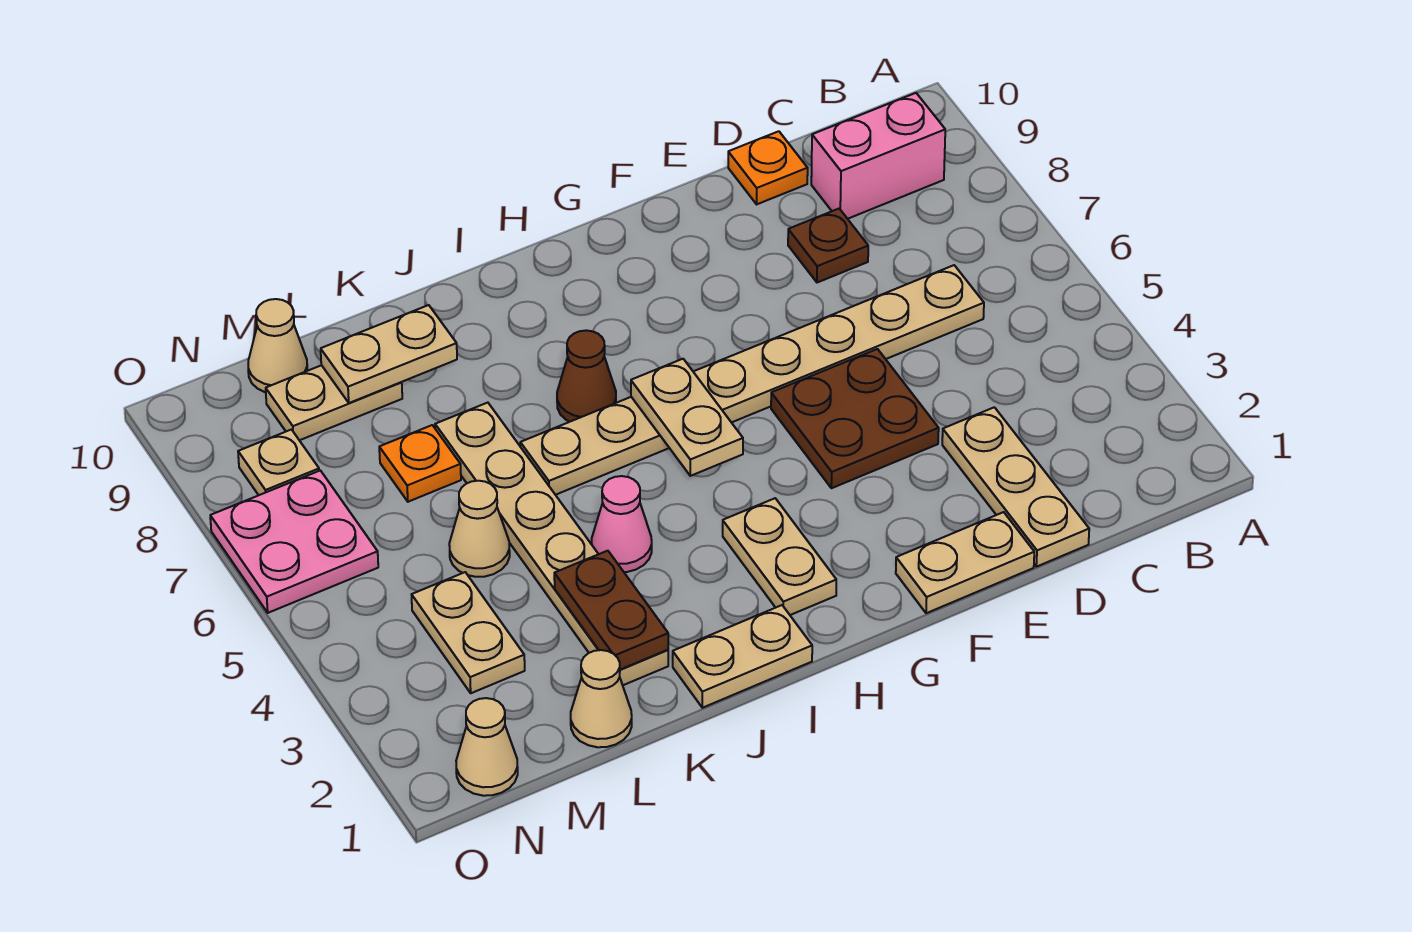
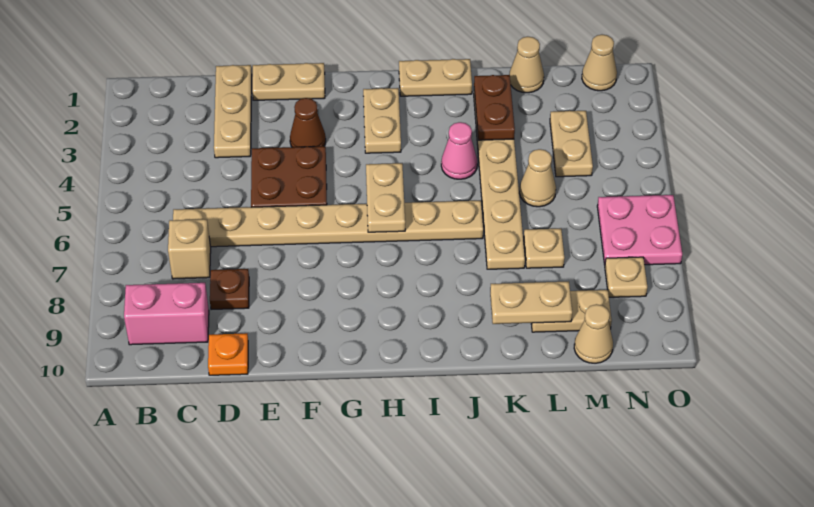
none -> tan 1x1 brick [168,219,211,279]
brown 1x1 cone [557,330,616,422] -> brown 1x1 cone moved to [290,98,326,147]
orange 1x1 plate [379,425,461,502] -> tan 1x1 plate [524,228,564,268]

